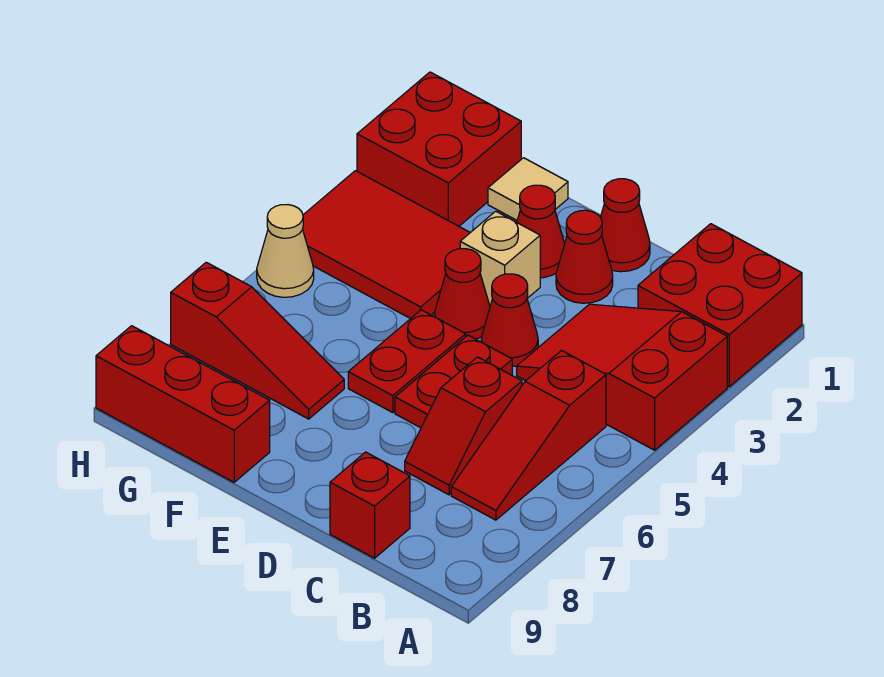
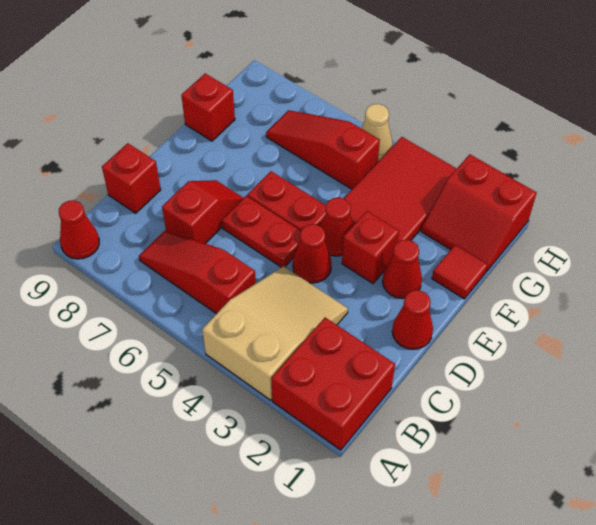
red 2x3 slope [517,304,727,450] -> tan 2x3 slope [202,266,348,400]
red 1x2 slope [405,357,522,495] -> red 1x2 slope turned to [162,180,243,244]
red 1x1 cone [556,210,613,303] -> red 1x1 cone moved to [59,200,99,259]
tan 1x1 brick [460,211,540,306] -> red 1x1 brick [342,211,399,283]
tan 1x1 tile [488,158,568,220] -> red 1x1 tile [432,245,488,299]
red 1x3 slope [171,262,344,419] -> red 1x3 slope turned to [266,110,380,189]
red 1x3 brick [96,326,270,482] -> red 1x1 brick [181,73,235,141]
red 2x2 brick [357,72,521,226] -> red 2x2 slope [421,154,537,272]

